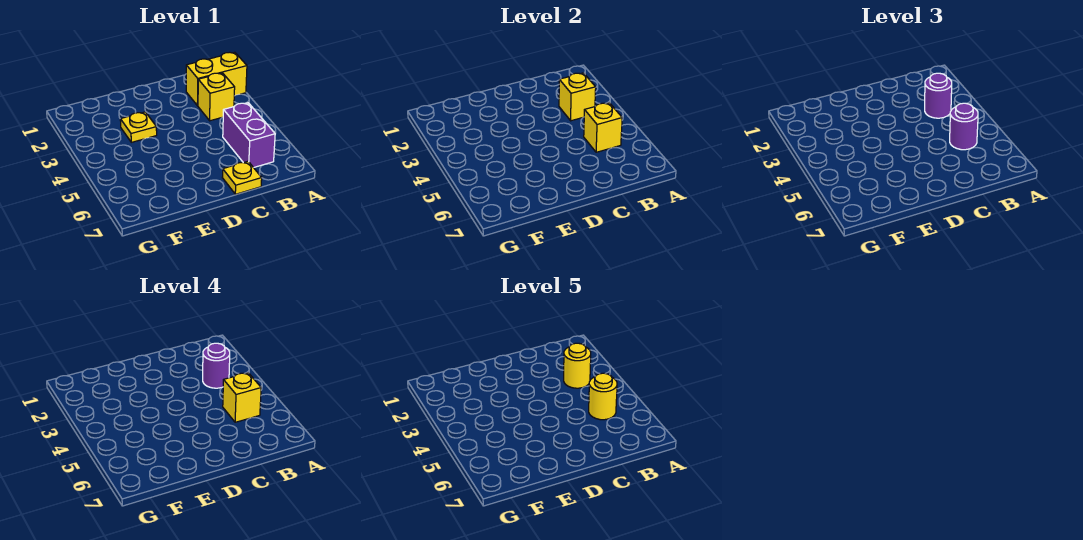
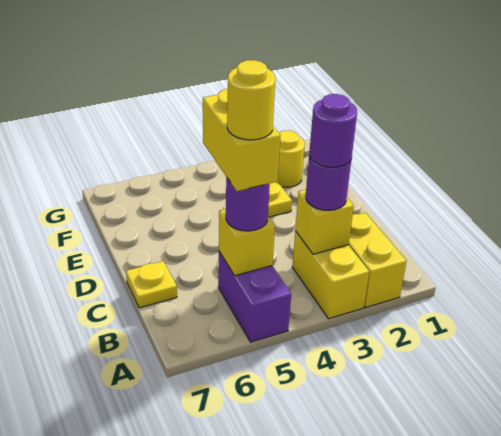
yellow 1x1 brick [198,73,235,121] -> yellow 1x2 brick [292,231,369,319]
yellow 1x1 round brick [564,343,591,388] -> yellow 1x1 round brick moved to [278,130,305,188]
purple 1x2 brick [223,103,275,168] -> purple 1x2 brick turned to [218,252,291,342]
yellow 1x1 brick [223,373,261,422] -> yellow 1x2 brick [203,89,280,191]

